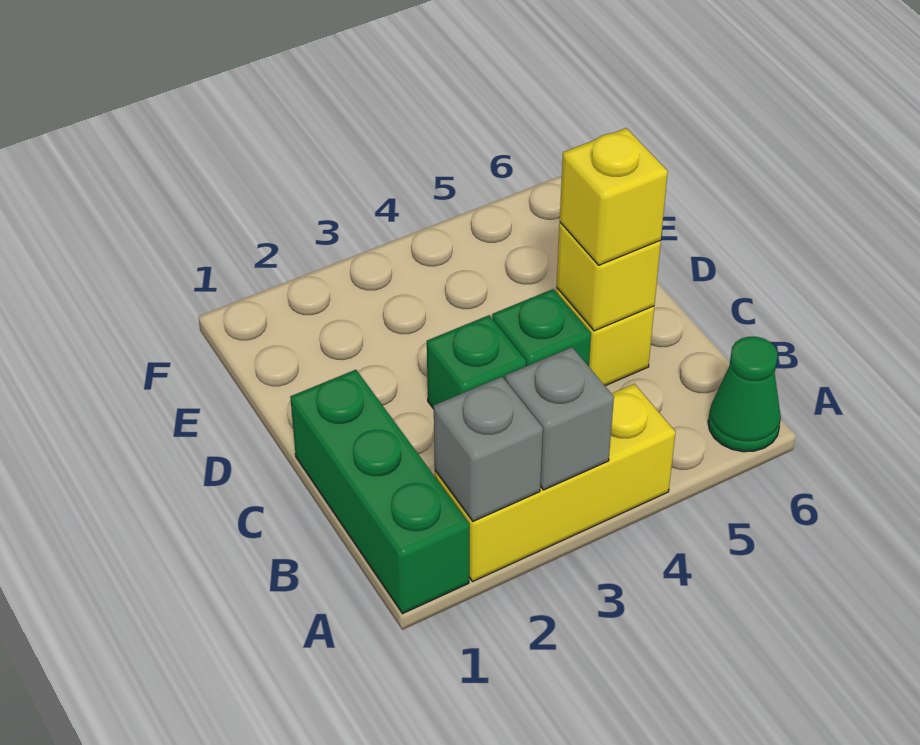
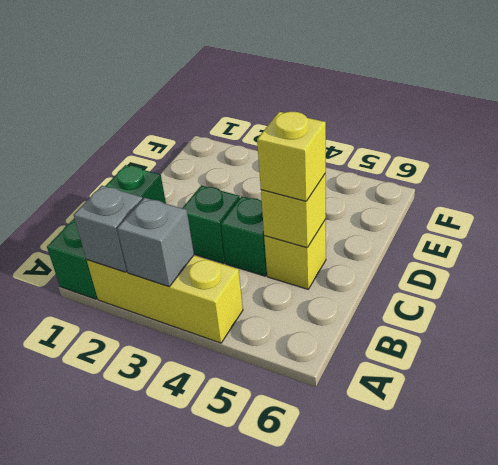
green 1x1 cone [708,337,781,452] -> none

